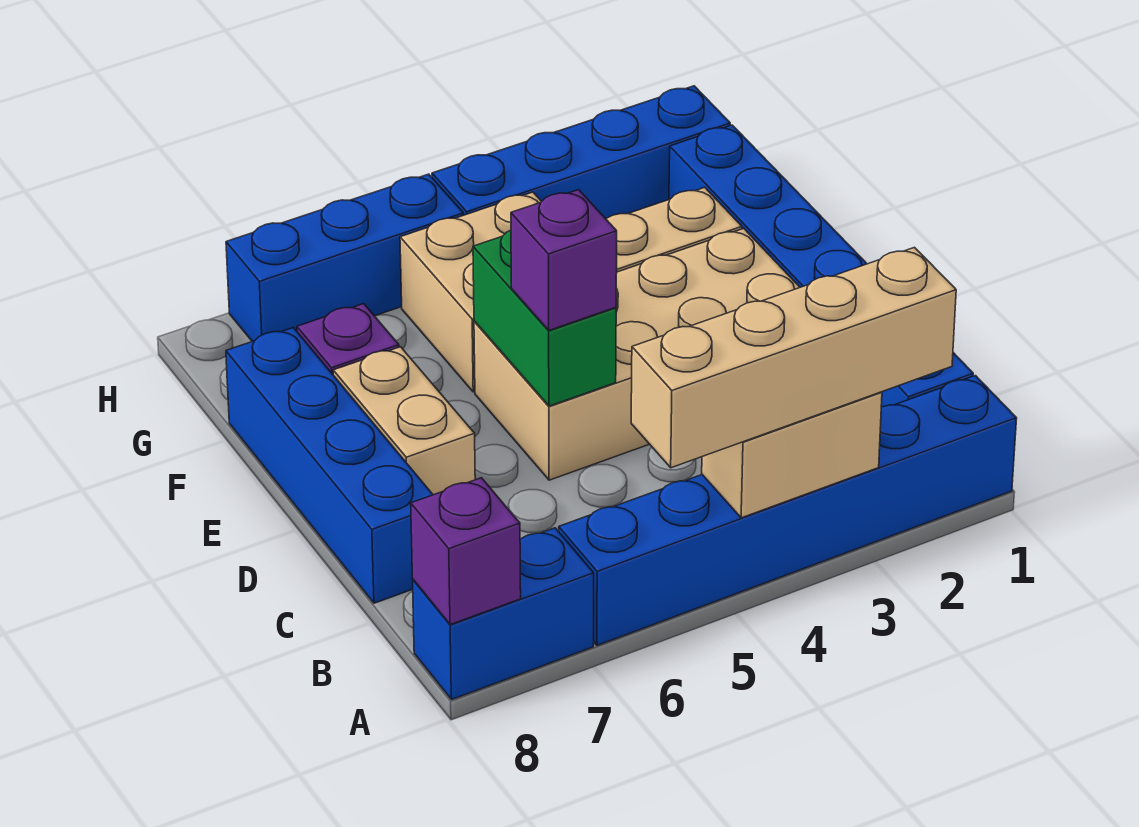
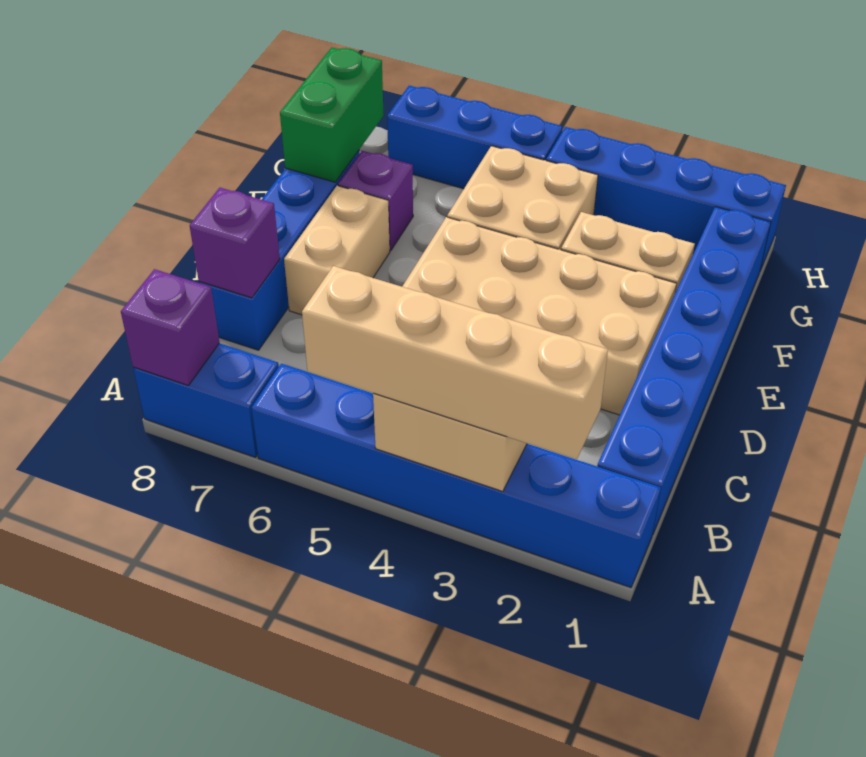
green 1x2 brick [473,230,616,406] -> green 1x2 brick moved to [280,48,384,182]
purple 1x1 brick [511,190,617,330] -> purple 1x1 brick moved to [190,188,280,298]

